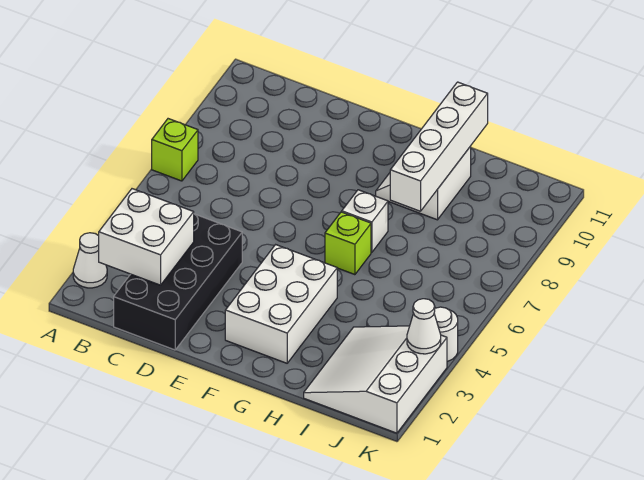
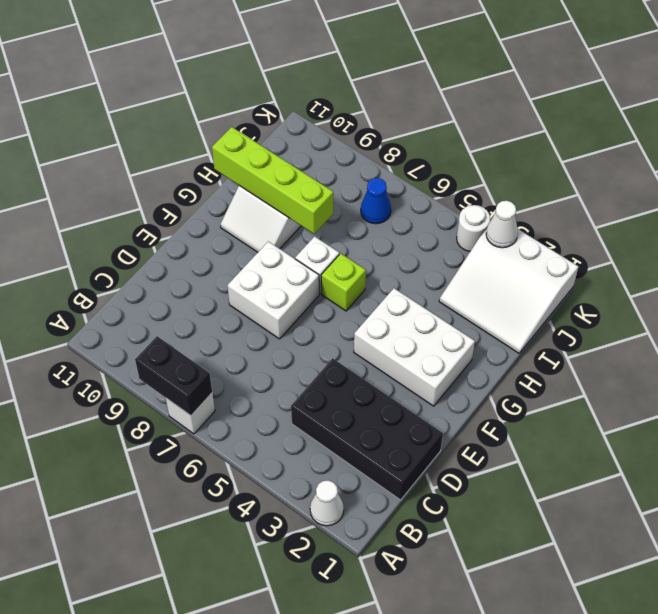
lime 1x1 brick [152,119,198,181] -> white 1x1 brick [166,393,215,434]
none -> black 1x2 brick [135,336,212,416]
white 2x2 brick [99,189,194,285] -> white 2x2 brick moved to [227,241,319,339]
white 1x4 brick [390,82,488,211] -> lime 1x4 brick [212,127,333,234]
none -> blue 1x1 cone [361,178,391,224]

